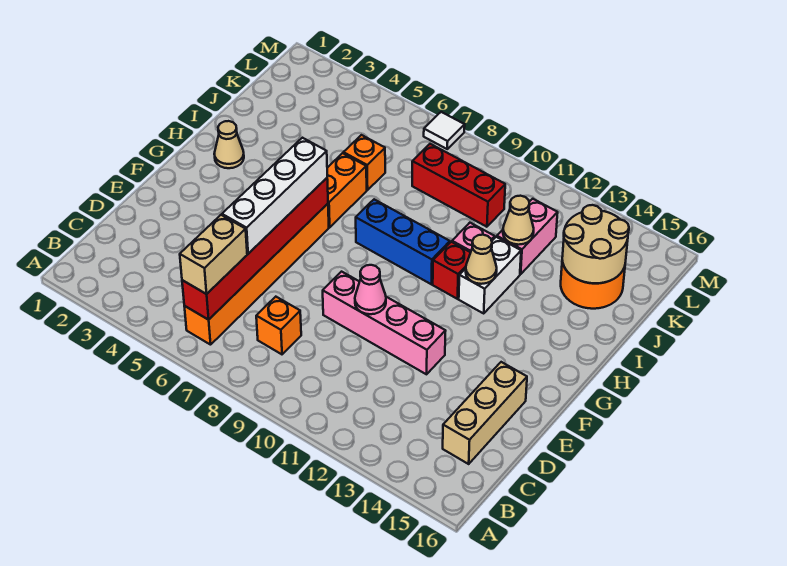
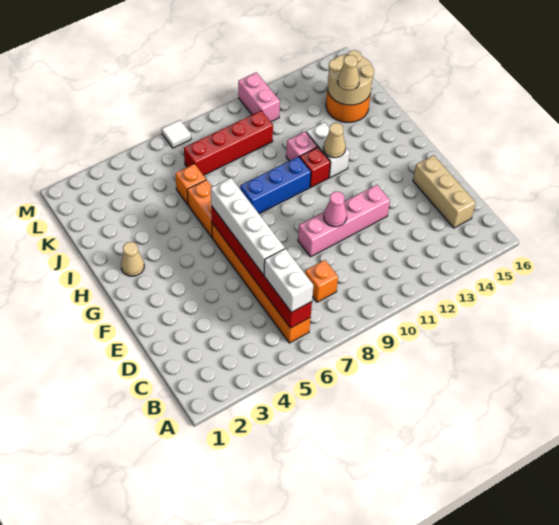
tan 1x2 brick [180,215,247,294] -> white 1x2 brick [264,249,313,312]
pink 1x2 brick [497,199,558,274] -> pink 1x2 brick moved to [238,72,280,122]
tan 1x1 cone [503,196,534,245] -> tan 1x1 cone moved to [337,55,360,90]
red 1x3 brick [412,144,505,227] -> red 1x4 brick [184,111,273,175]

